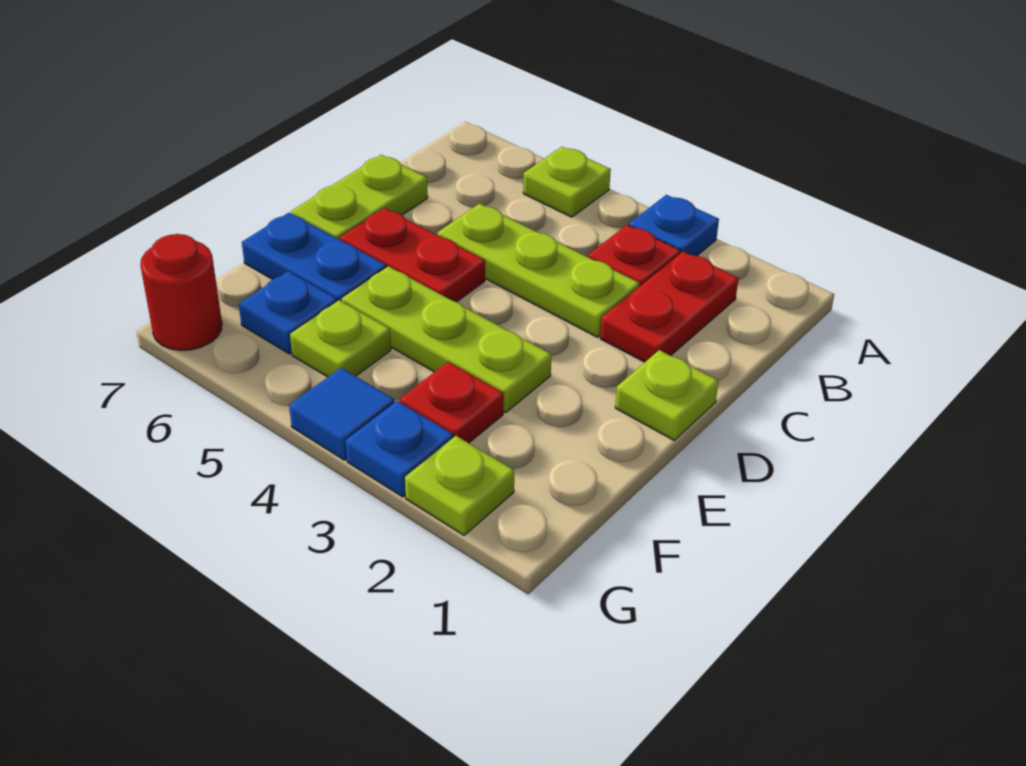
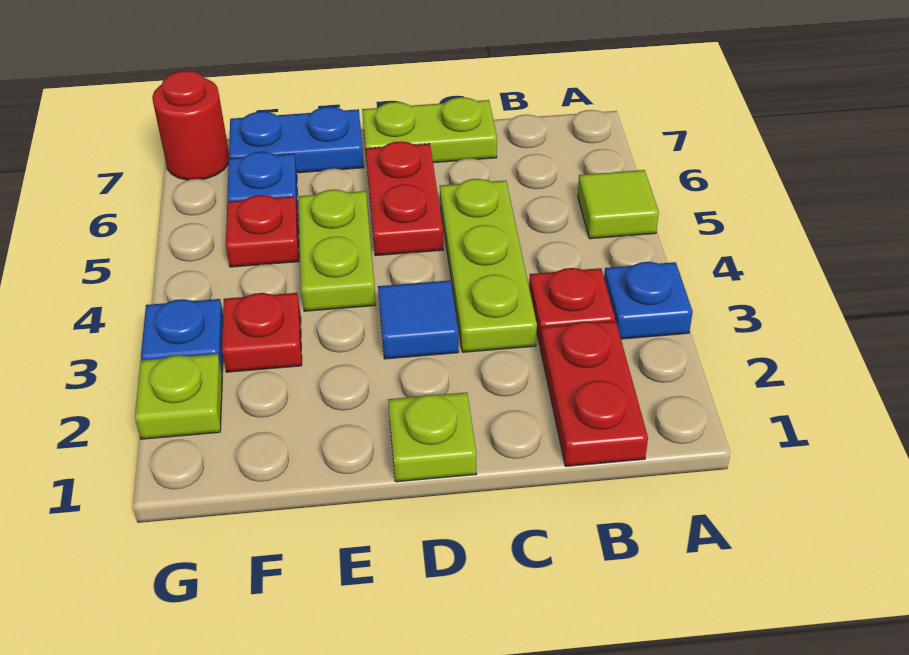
lime 1x1 plate [523,147,611,217] -> lime 1x1 tile [578,170,659,239]
red 1x2 plate [600,252,738,362] -> red 1x2 plate turned to [540,321,648,466]
lime 1x3 plate [342,266,551,413] -> lime 1x2 plate [299,189,376,311]
blue 1x2 plate [242,213,386,301] -> blue 1x2 plate turned to [229,107,364,173]
lime 1x1 plate [290,300,391,377] -> red 1x1 plate [226,195,299,267]
blue 1x1 tile [289,368,395,460] -> blue 1x1 tile moved to [378,280,459,359]

